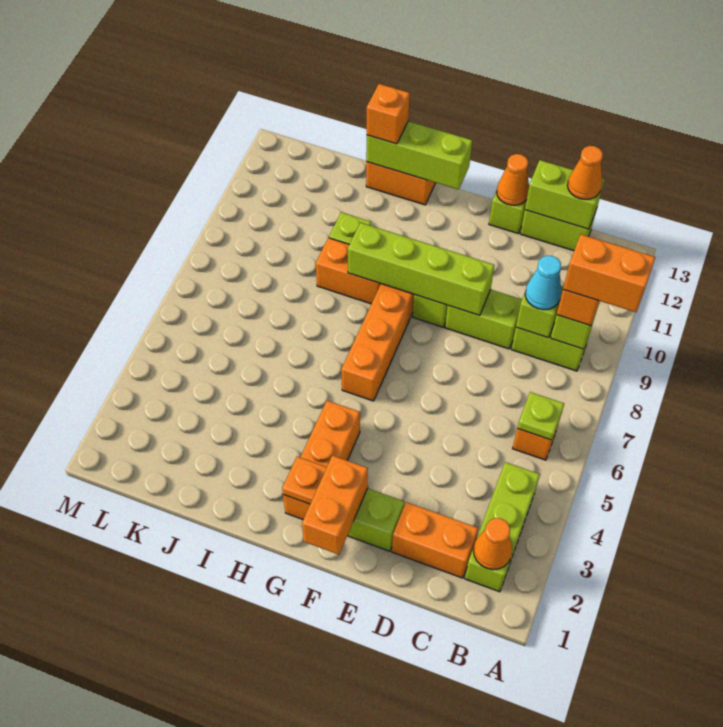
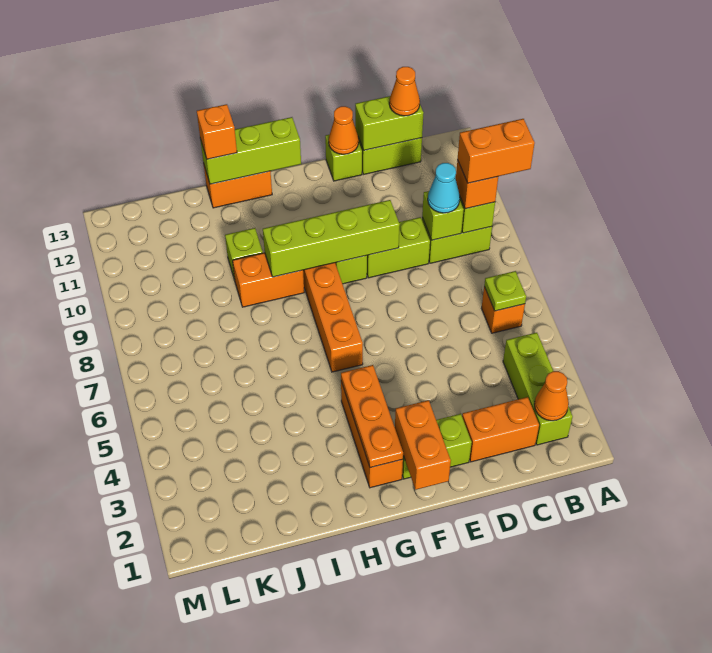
orange 1x1 plate [282,457,327,504] -> orange 1x3 plate [341,365,403,468]

